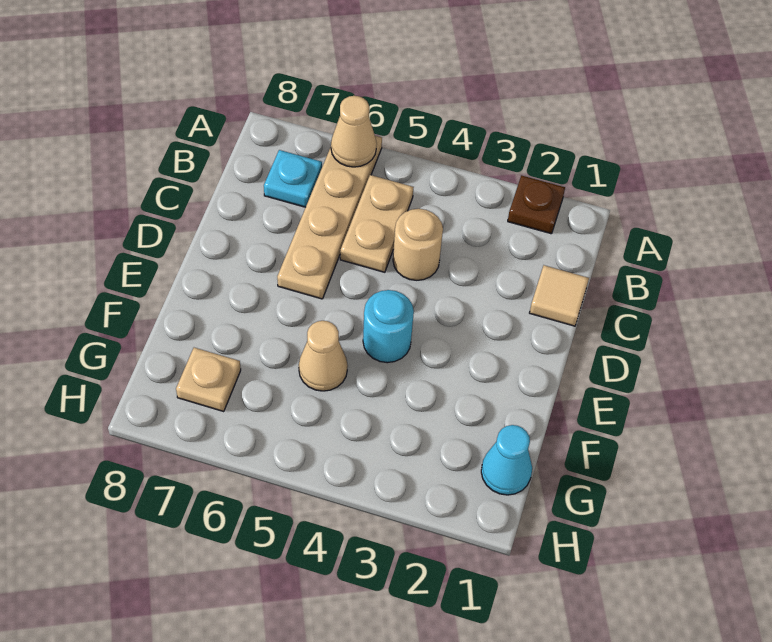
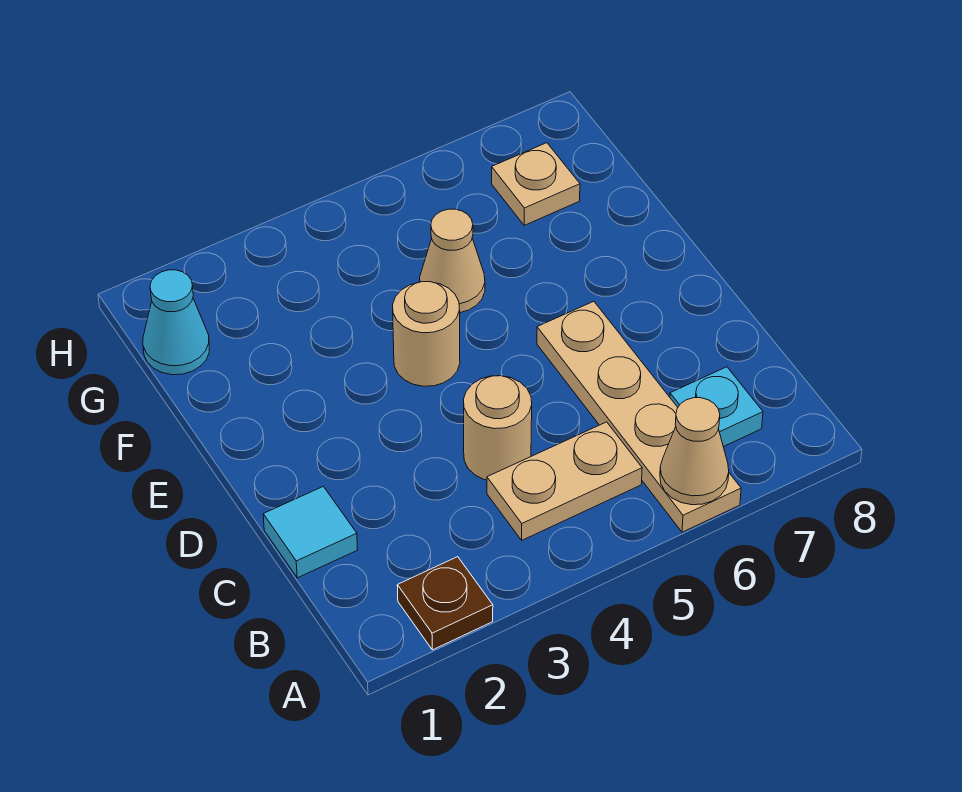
tan 1x2 plate [340,175,414,272] -> tan 1x2 plate turned to [487,422,642,540]
tan 1x1 tile [530,265,589,326] -> cyan 1x1 tile [263,486,358,578]
cyan 1x1 round brick [363,290,414,363] -> tan 1x1 round brick [393,282,460,386]

